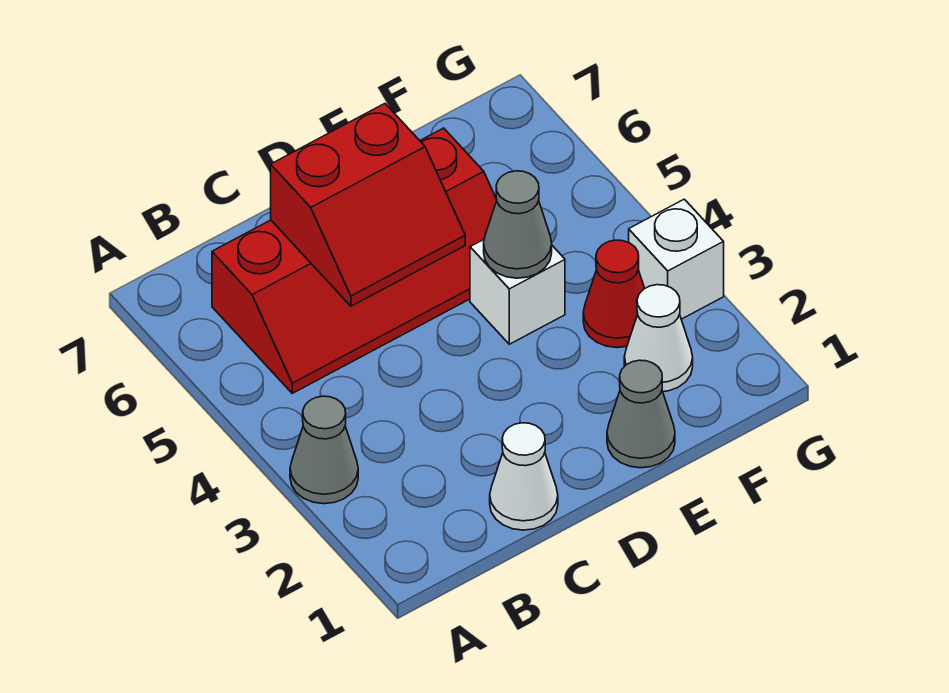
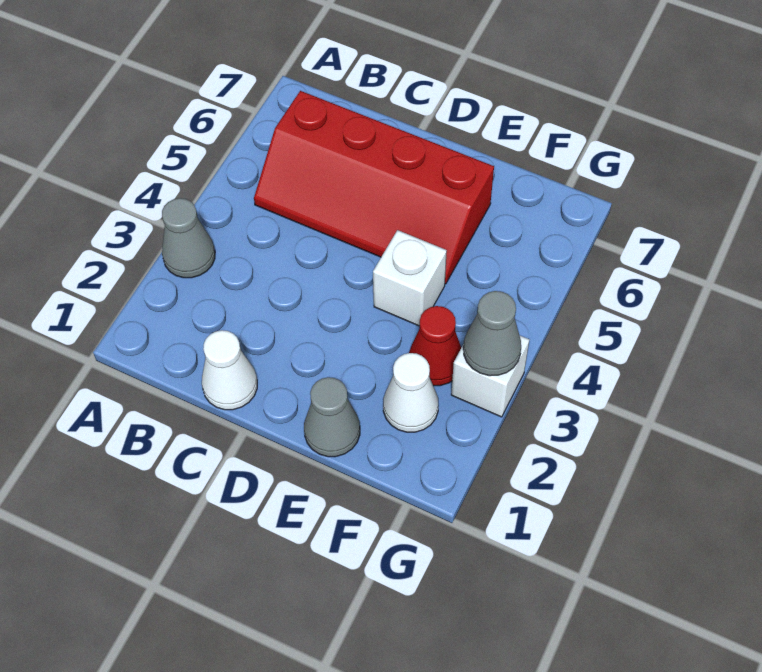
red 2x2 slope [271,104,465,306] -> none
grey 1x1 cone [484,171,552,278] -> grey 1x1 cone moved to [463,291,521,376]

